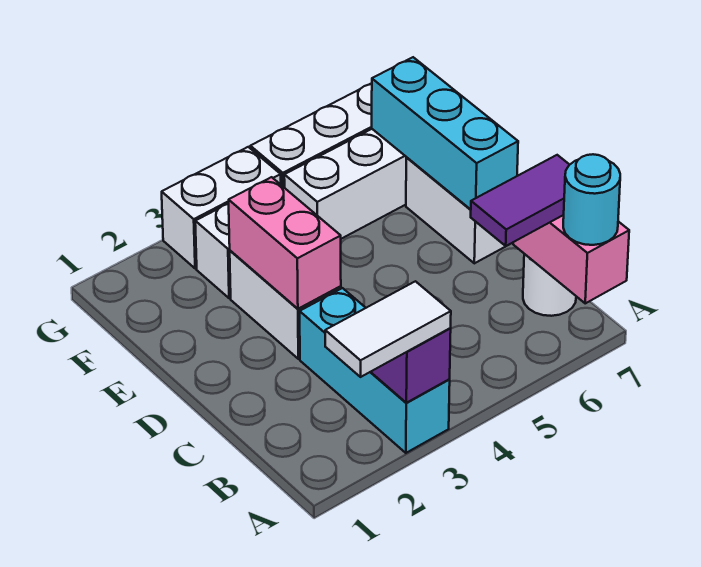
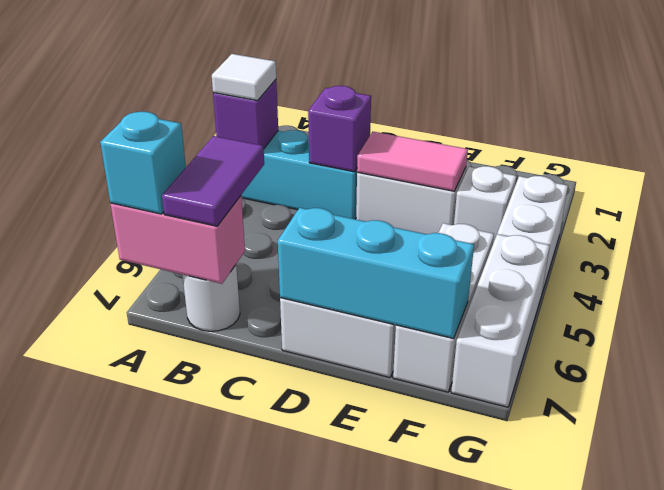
white 1x2 tile [325,281,451,377] -> white 1x1 tile [212,54,276,101]
cyan 1x1 round brick [563,154,620,245] -> cyan 1x1 brick [100,112,186,214]
none -> purple 1x1 brick [308,86,371,172]
pink 1x2 brick [229,177,341,309] -> pink 1x2 tile [357,132,468,191]

